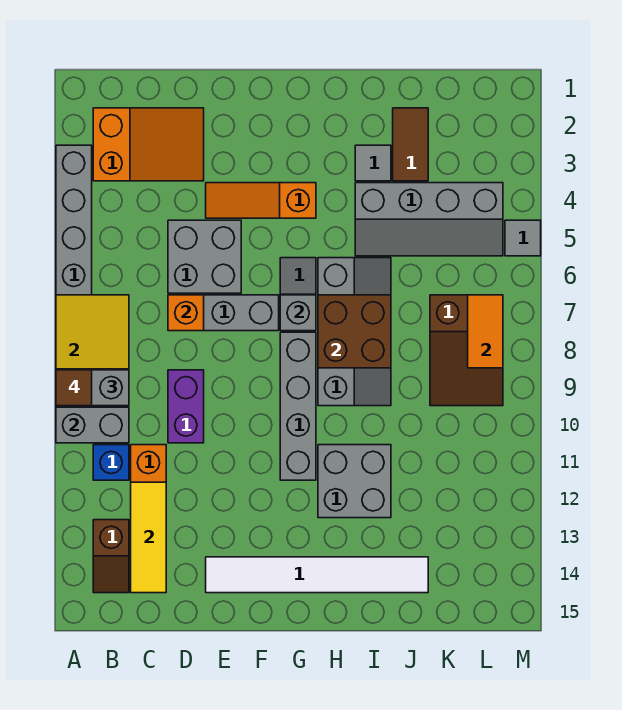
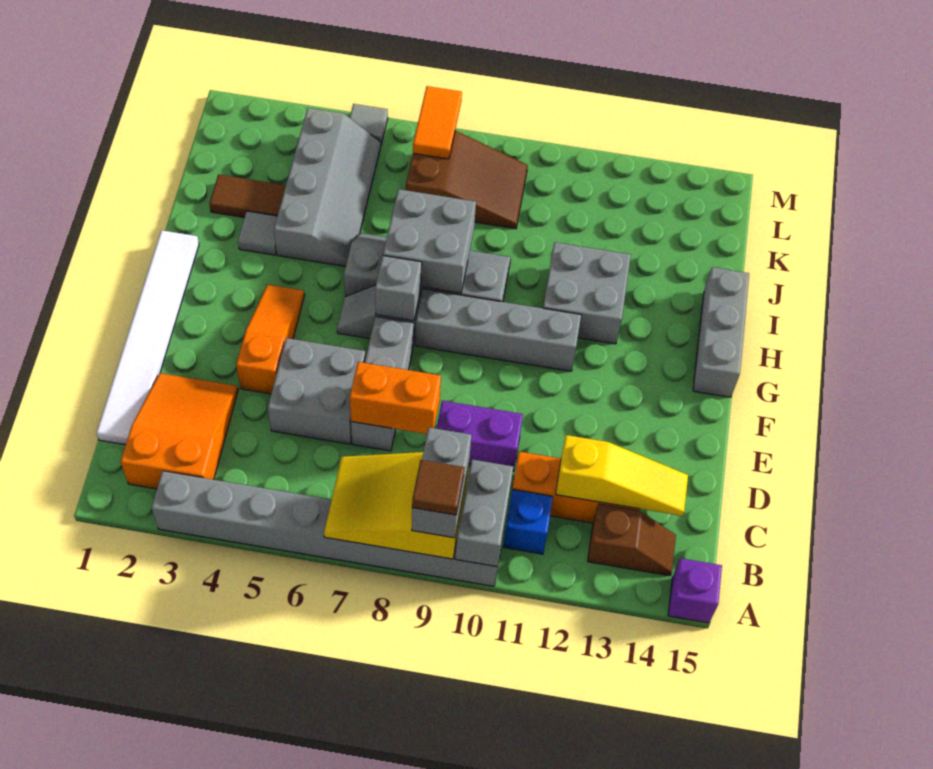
none -> purple 1x1 brick [668,558,722,623]
yellow 1x3 tile [131,482,166,593] -> yellow 1x3 slope [556,435,688,516]
orange 1x1 brick [168,295,204,331] -> orange 1x2 brick [350,362,441,434]
orange 1x3 slope [206,183,316,218] -> orange 1x3 slope turned to [236,285,304,394]
white 1x6 tile [206,557,428,593] -> white 1x6 tile moved to [96,230,199,445]
none -> grey 1x3 brick [693,267,749,397]
brown 2x2 brick [318,295,391,368] -> grey 2x2 brick [383,189,476,293]
orange 1x2 tile [468,295,503,368] -> orange 1x2 tile turned to [413,86,462,159]

